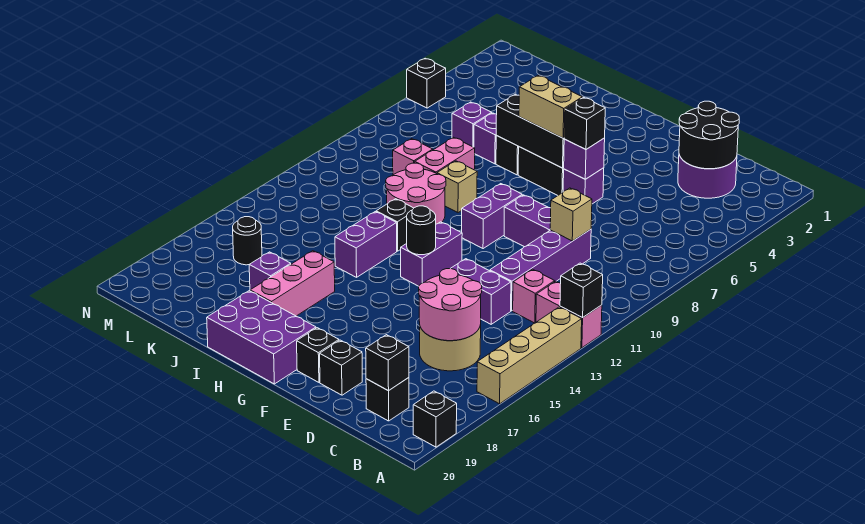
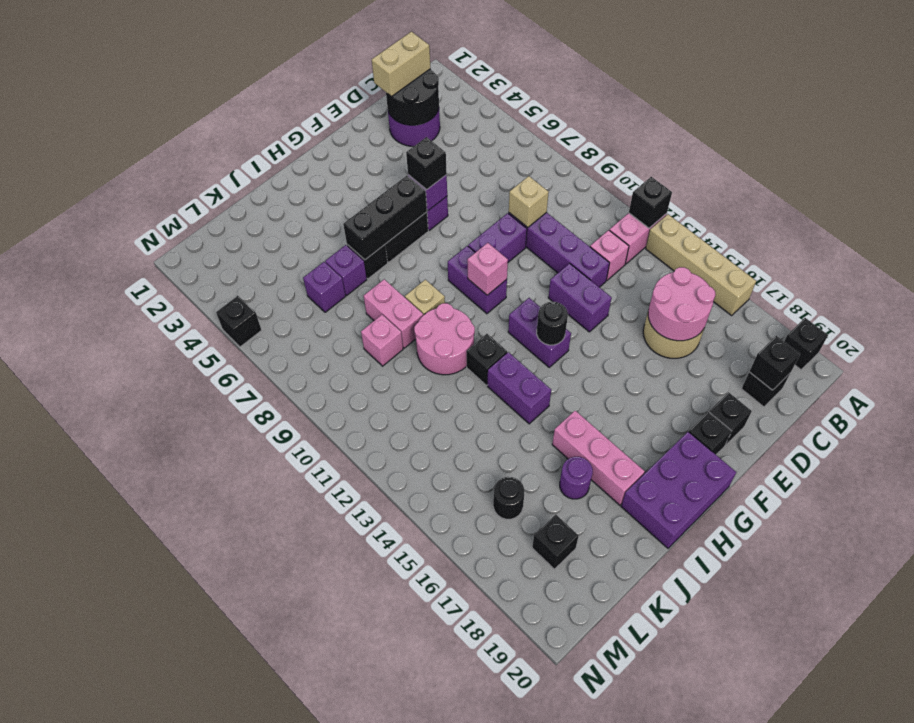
purple 1x2 brick [451,259,511,324] -> purple 1x2 brick turned to [548,263,612,332]
tan 1x2 brick [519,75,582,138] -> tan 1x2 brick moved to [372,32,431,97]
none -> pink 1x1 brick [467,243,508,295]
purple 1x1 brick [249,252,291,290] -> purple 1x1 round brick [560,457,593,499]
none -> black 1x1 brick [532,514,579,569]

